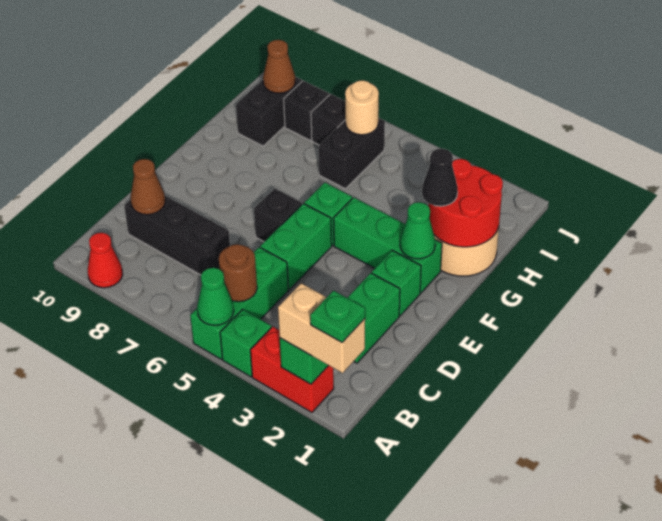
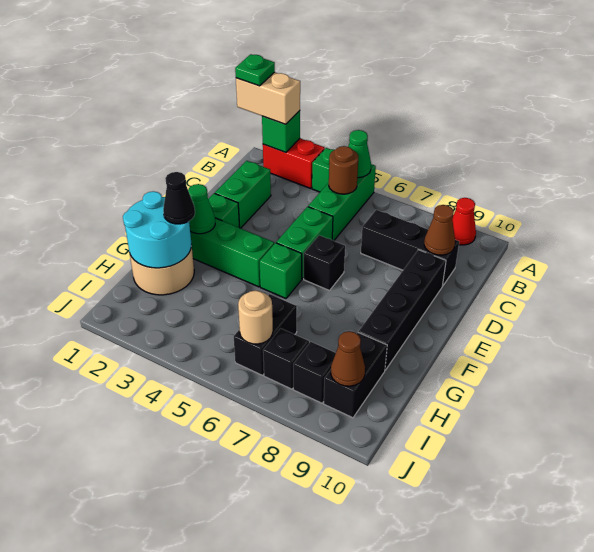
none -> black 1x4 brick [359,250,446,370]
red 2x2 round brick [429,159,503,247] -> cyan 2x2 round brick [123,191,192,268]

